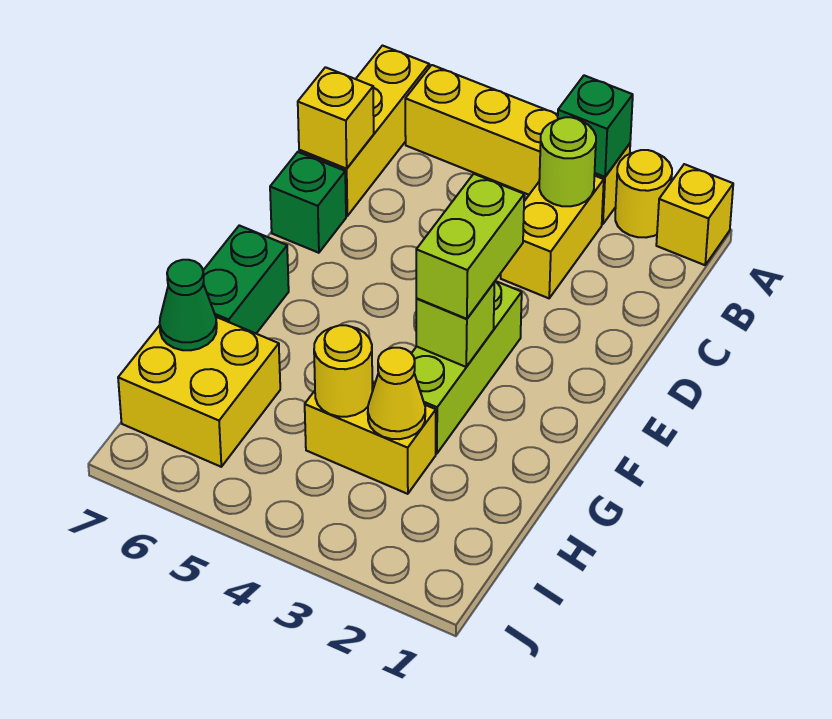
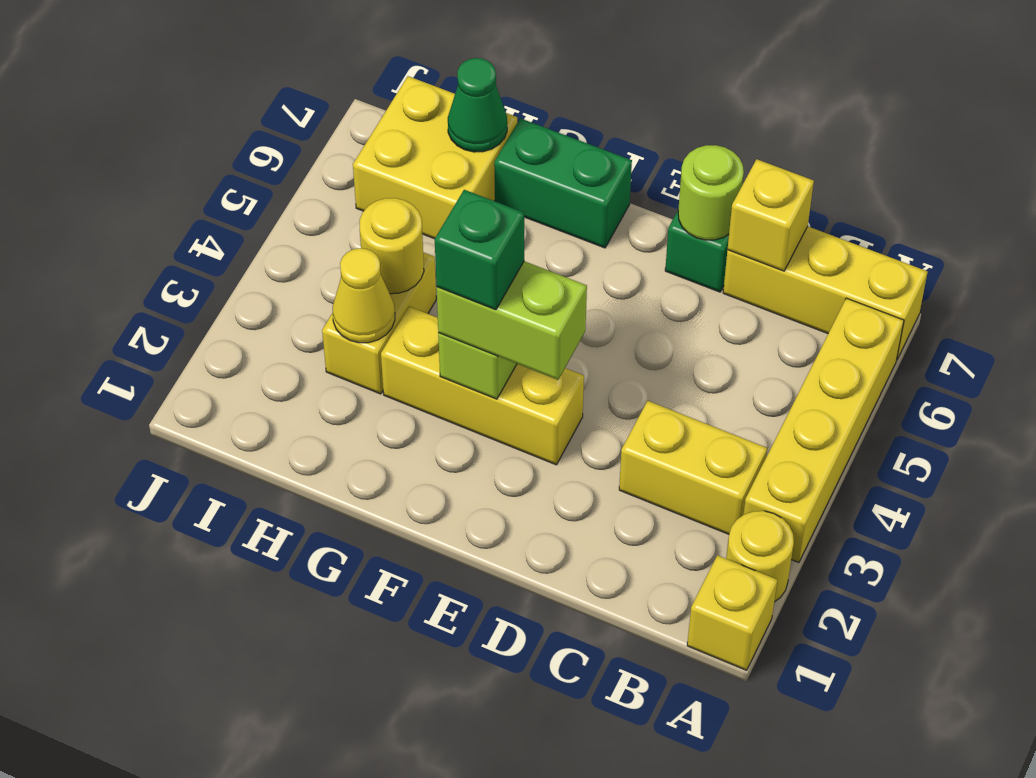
green 1x1 brick [558,75,633,177] -> green 1x1 brick moved to [435,190,524,310]
lime 1x1 round brick [539,117,596,206] -> lime 1x1 round brick moved to [678,145,744,240]
lime 1x3 brick [411,281,522,454] -> yellow 1x3 brick [381,307,584,465]

